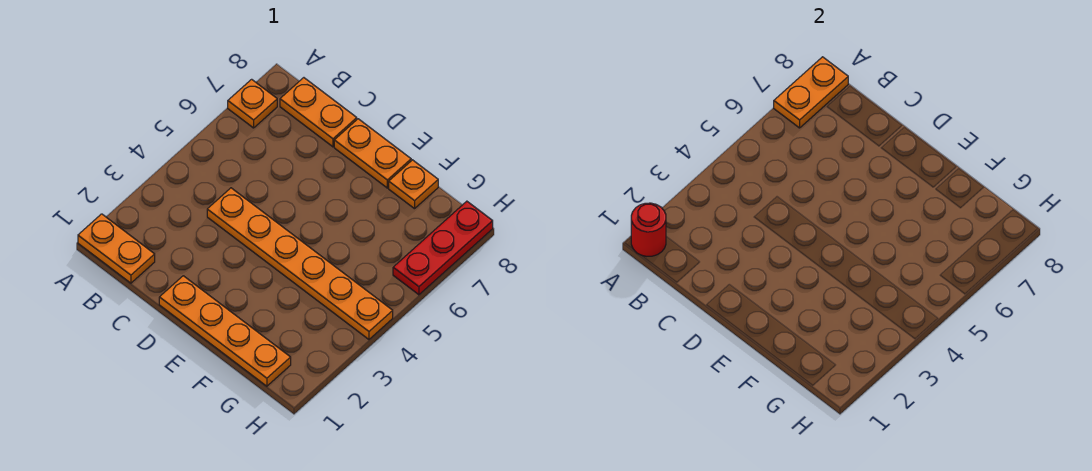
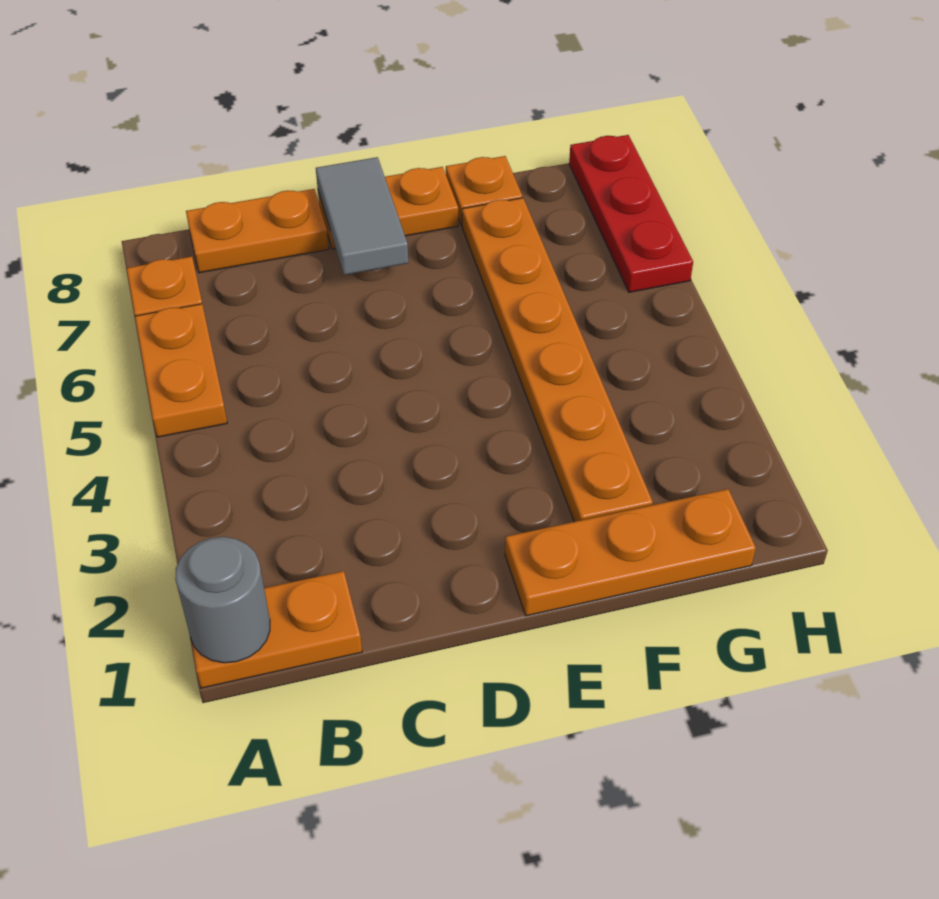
red 1x1 round brick [631,203,666,256] -> grey 1x1 round brick [175,537,270,663]
orange 1x2 plate [774,57,848,128] -> orange 1x2 plate moved to [135,304,227,437]
orange 1x6 plate [207,188,393,339] -> orange 1x6 plate turned to [462,198,653,522]
orange 1x4 plate [159,276,291,386] -> orange 1x3 plate [505,489,756,616]
none -> grey 1x2 tile [316,157,408,275]

